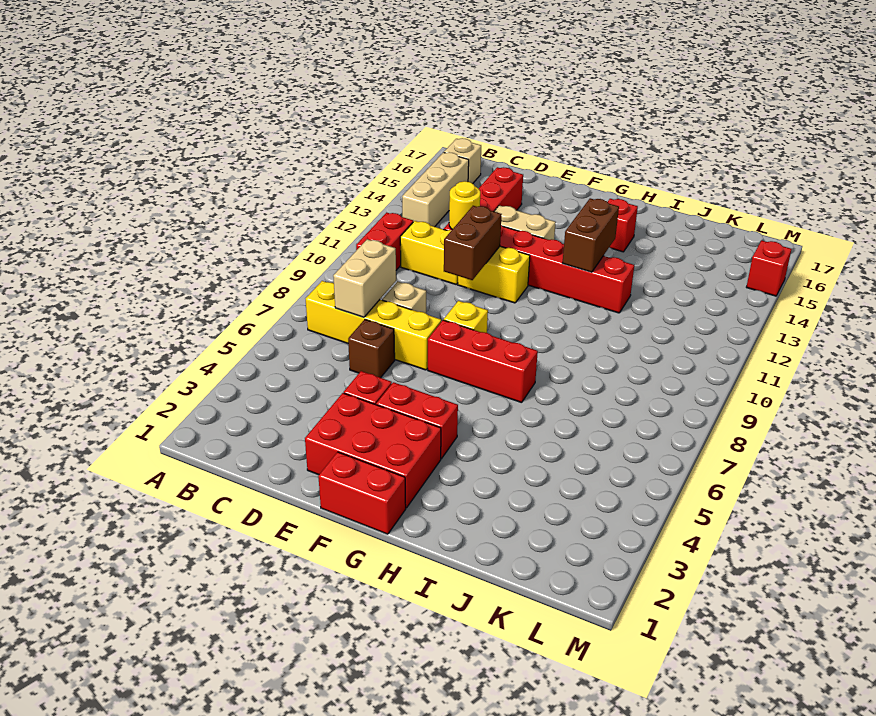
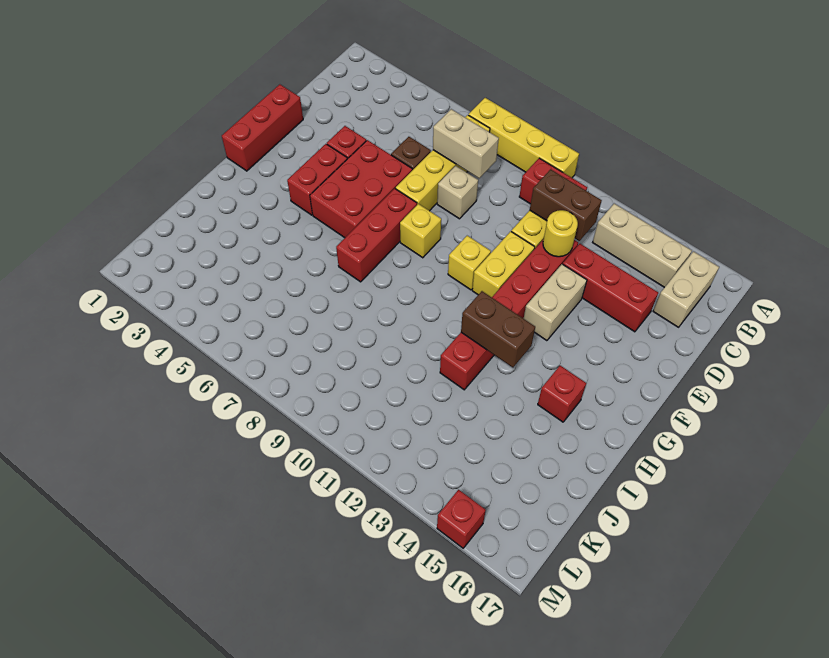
none -> yellow 1x4 brick [469,98,579,178]
tan 1x1 brick [444,138,481,183] -> tan 1x2 brick [653,252,719,327]
red 2x3 brick [305,393,441,508] -> red 2x3 brick moved to [310,140,412,238]
brown 1x2 brick [444,206,502,280] -> brown 1x2 brick moved to [530,169,602,241]
red 1x2 brick [318,452,406,534] -> red 1x3 brick [222,84,303,171]
none -> yellow 1x1 brick [448,236,491,290]

